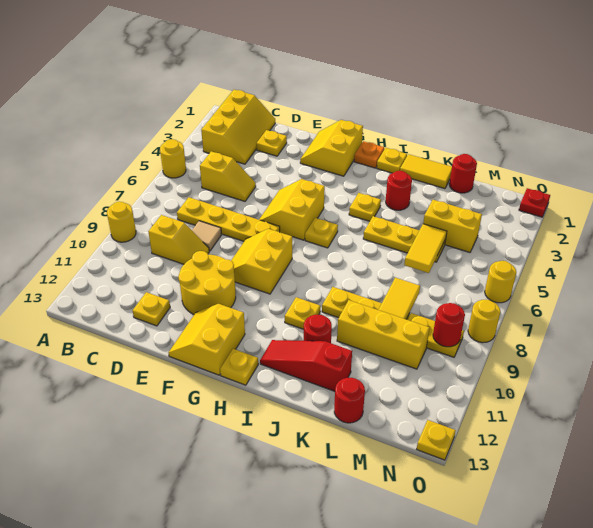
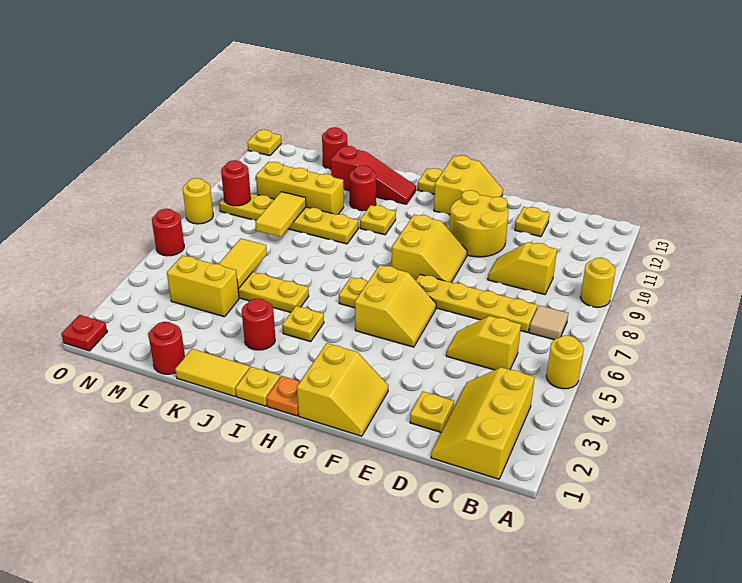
tan 1x1 tile [192,221,221,251] -> tan 1x1 tile moved to [529,305,568,340]
yellow 1x1 round brick [485,261,516,303] -> red 1x1 round brick [152,209,184,256]

